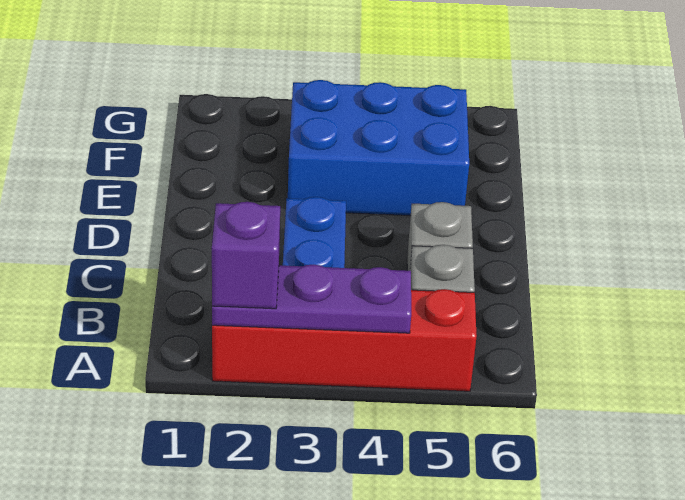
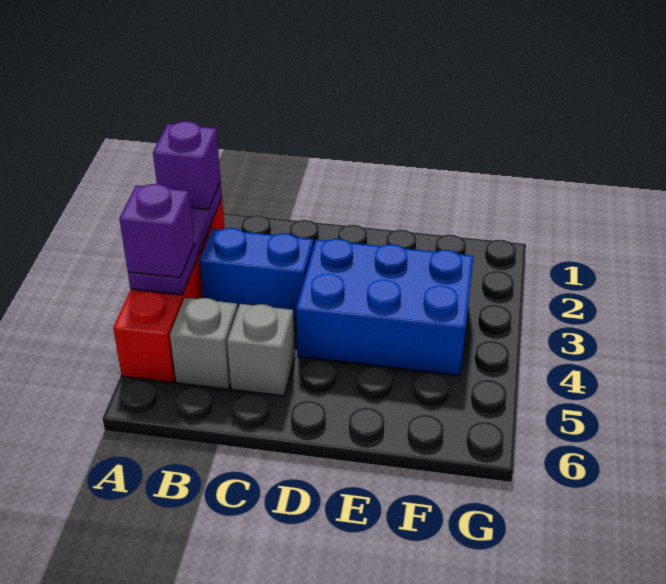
none -> purple 1x1 brick [119,184,194,278]
blue 2x3 brick [288,80,469,216] -> blue 2x3 brick turned to [296,239,473,376]

